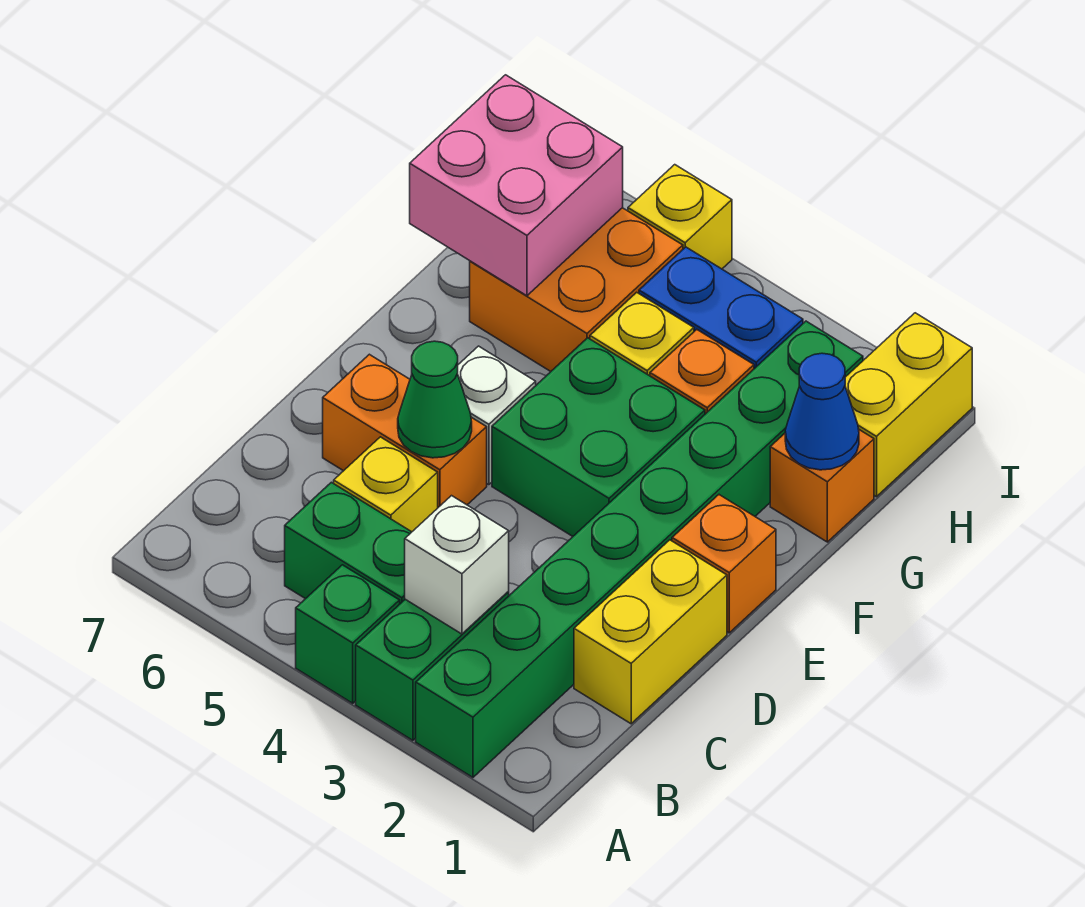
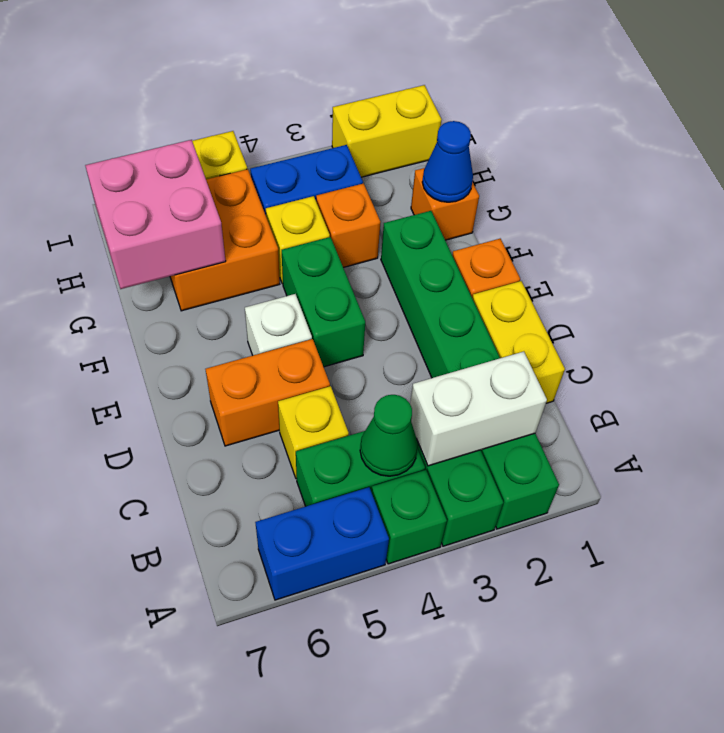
green 1x8 brick [416,321,863,777] -> green 1x6 brick [381,211,559,529]
none -> blue 1x2 brick [255,487,389,600]
white 1x1 brick [405,496,509,634] -> white 1x2 brick [410,352,547,466]
green 1x1 cone [398,341,472,458] -> green 1x1 cone moved to [360,395,418,476]
green 2x2 brick [492,338,705,536] -> green 1x2 brick [282,237,365,367]
yellow 1x2 brick [845,313,972,497] -> yellow 1x2 brick turned to [332,85,442,177]

